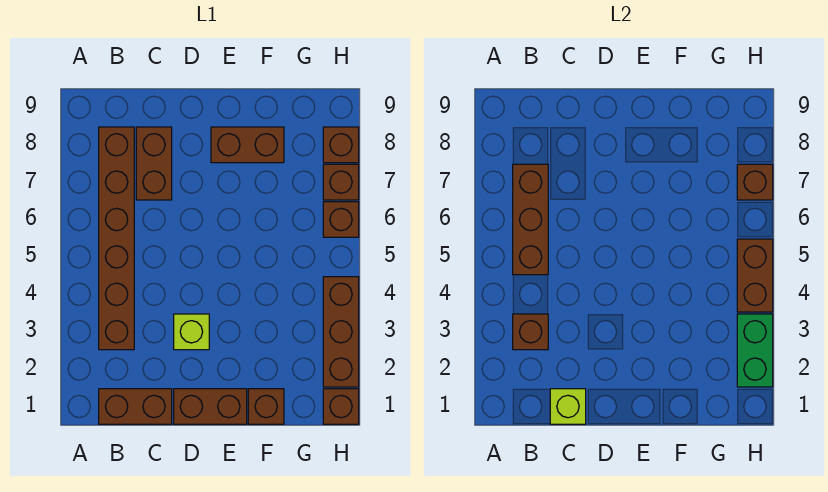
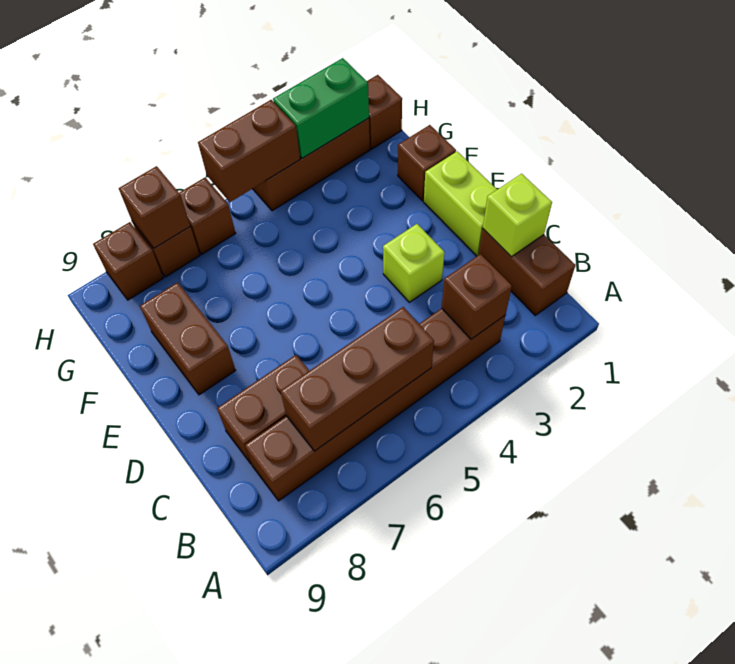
brown 1x2 brick [174,389,247,424] -> lime 1x2 brick [424,151,497,256]

